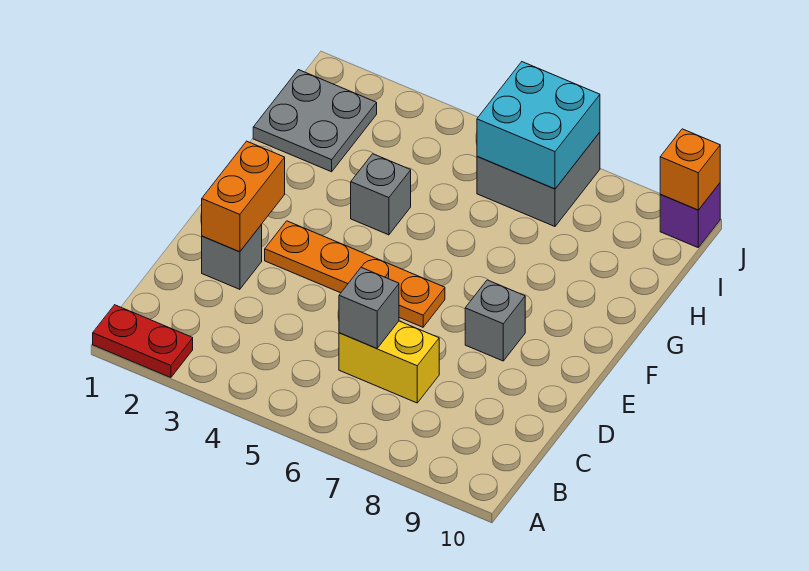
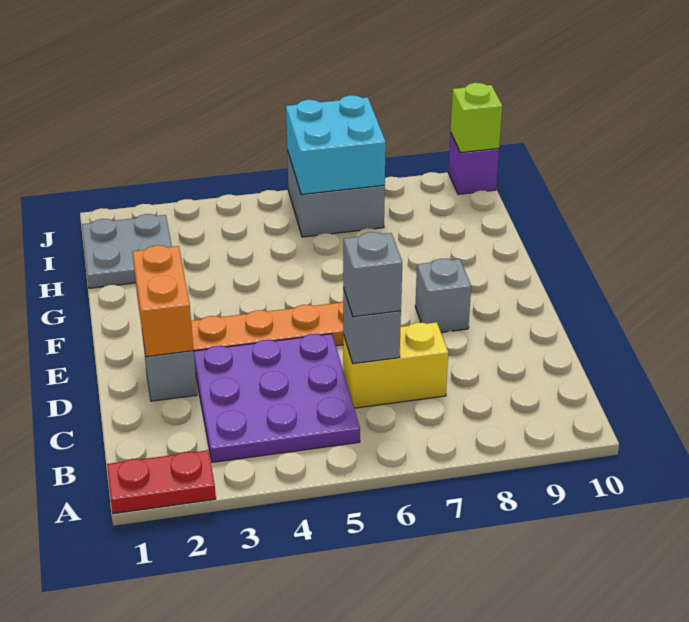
none -> purple 3x3 plate [194,334,360,462]
grey 1x1 brick [351,154,411,235] -> grey 1x1 brick moved to [343,232,402,317]
orange 1x1 brick [660,129,720,210] -> lime 1x1 brick [450,83,502,153]

